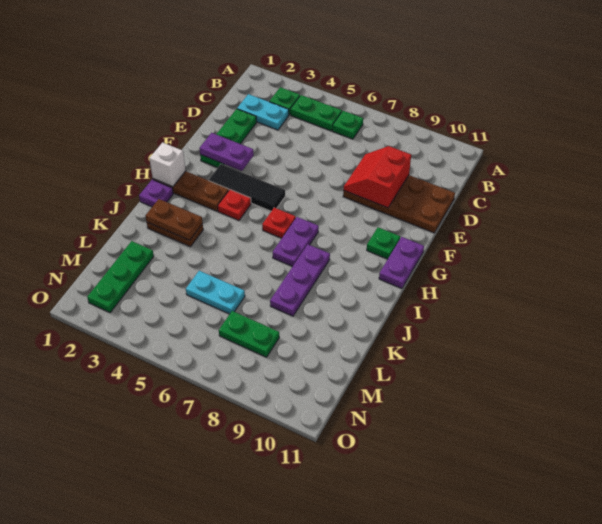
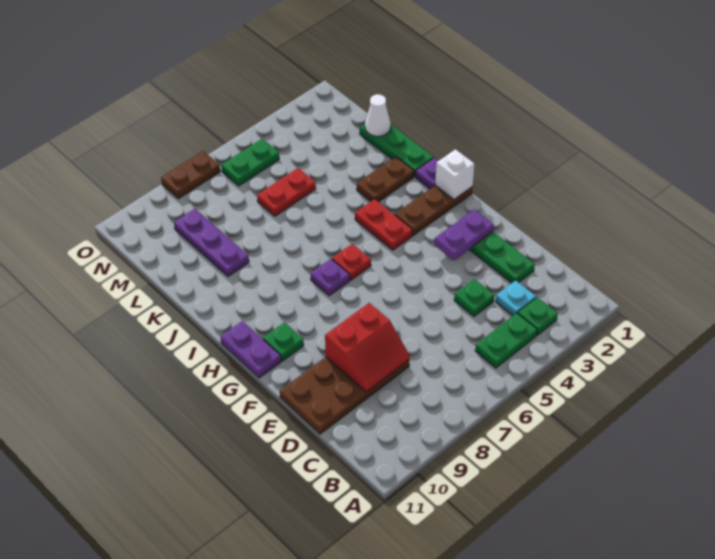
green 1x1 plate [332,111,363,139] -> green 1x1 plate moved to [454,279,494,317]
cyan 1x2 plate [237,94,289,130] -> cyan 1x1 plate [496,280,536,316]
red 2x2 slope [343,146,411,208] -> red 2x2 slope turned to [325,303,410,392]
black 1x3 tile [209,164,285,211] -> none
red 1x1 plate [218,190,251,220] -> red 1x2 plate [355,199,413,250]
purple 1x2 plate [273,217,319,267] -> purple 1x1 plate [310,259,350,296]
purple 1x3 plate [270,244,330,316] -> purple 1x3 plate moved to [174,209,249,277]
brown 1x2 plate [146,199,203,240] -> brown 1x2 plate moved to [161,151,220,199]
none -> white 1x1 cone [365,94,391,136]
green 1x3 plate [87,241,154,313] -> green 1x3 plate moved to [360,124,434,177]
cyan 1x2 plate [186,271,245,314] -> red 1x2 plate [257,168,316,216]
green 1x2 plate [219,311,279,357] -> green 1x2 plate moved to [221,139,279,186]

